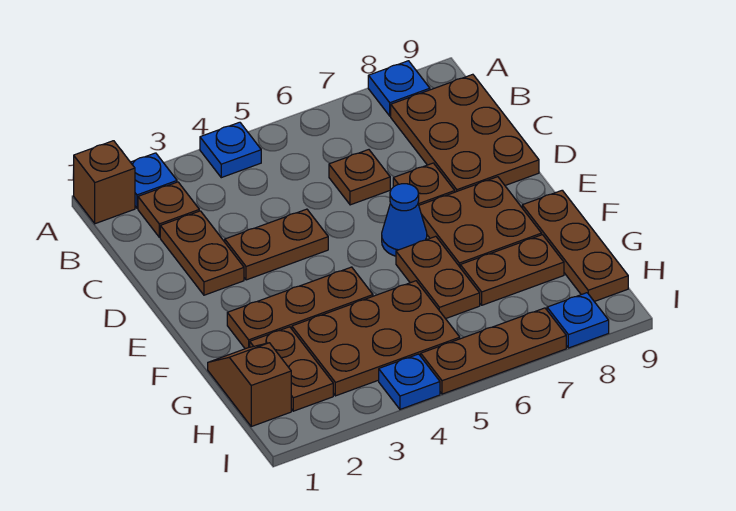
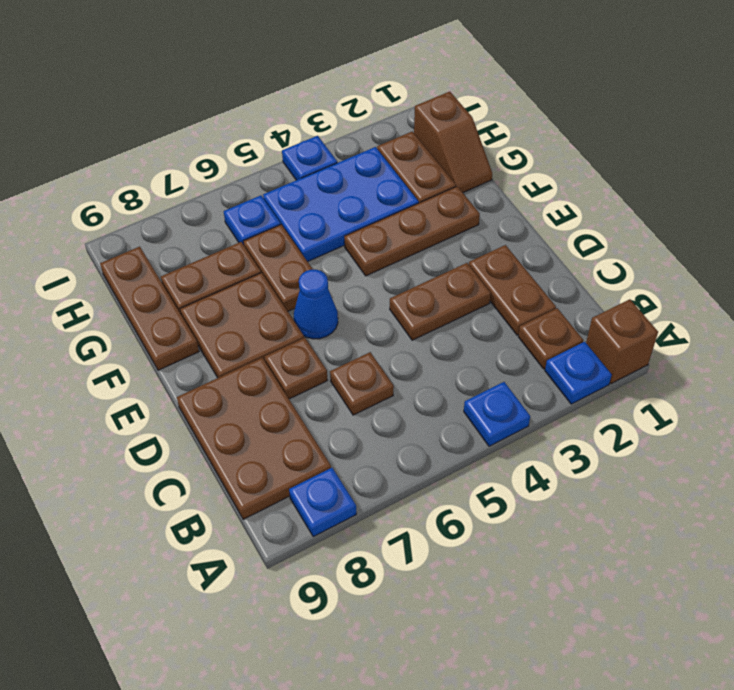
brown 2x3 plate [292,281,460,396] -> blue 2x3 plate [263,147,419,262]
brown 1x3 plate [421,308,566,394] -> none
blue 1x1 plate [547,293,609,348] -> blue 1x1 plate moved to [224,195,281,245]

